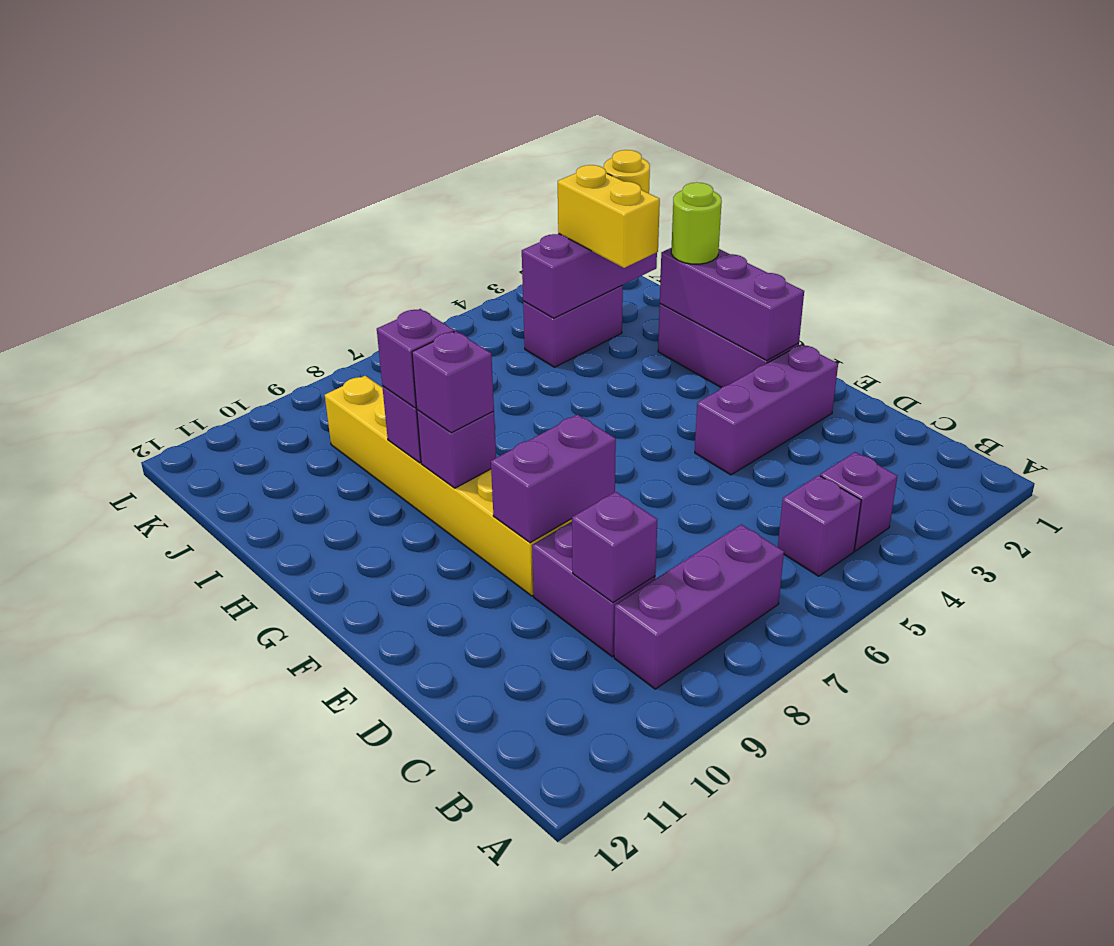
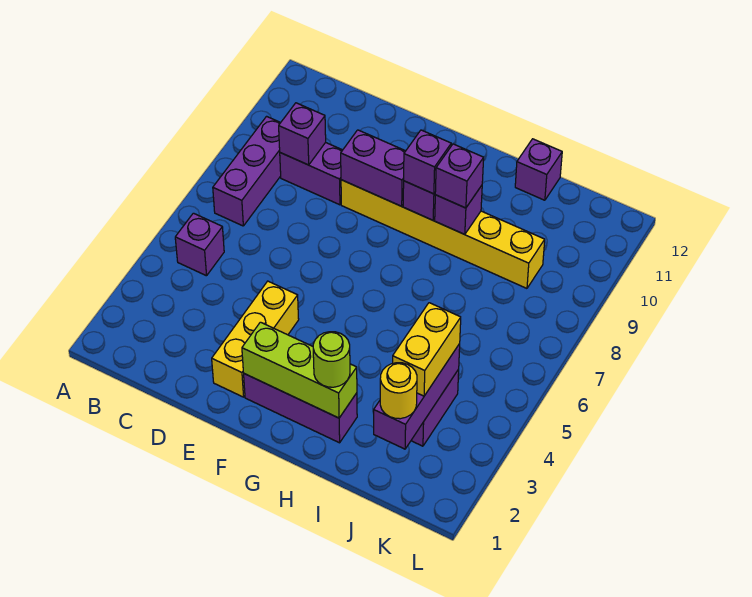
purple 1x1 brick [820,452,898,551] -> purple 1x1 brick moved to [515,139,562,200]
purple 1x3 brick [695,344,838,475] -> yellow 1x3 brick [212,281,299,397]
purple 1x2 brick [491,415,616,543] -> purple 1x2 brick turned to [341,130,405,206]
purple 1x3 brick [660,248,804,361] -> lime 1x3 brick [242,322,357,418]
yellow 1x2 brick [558,165,660,268] -> yellow 1x2 brick turned to [393,303,461,396]

